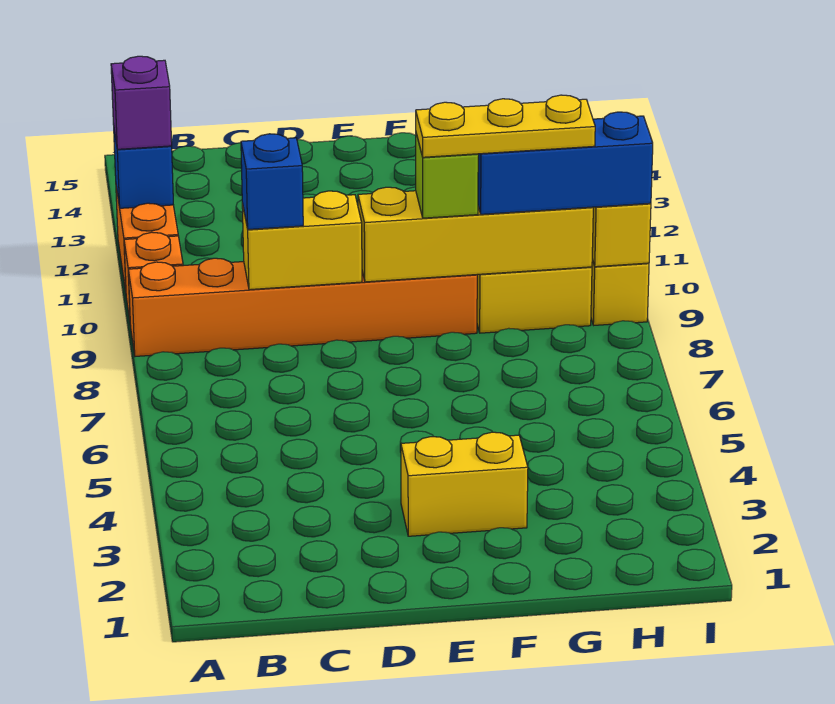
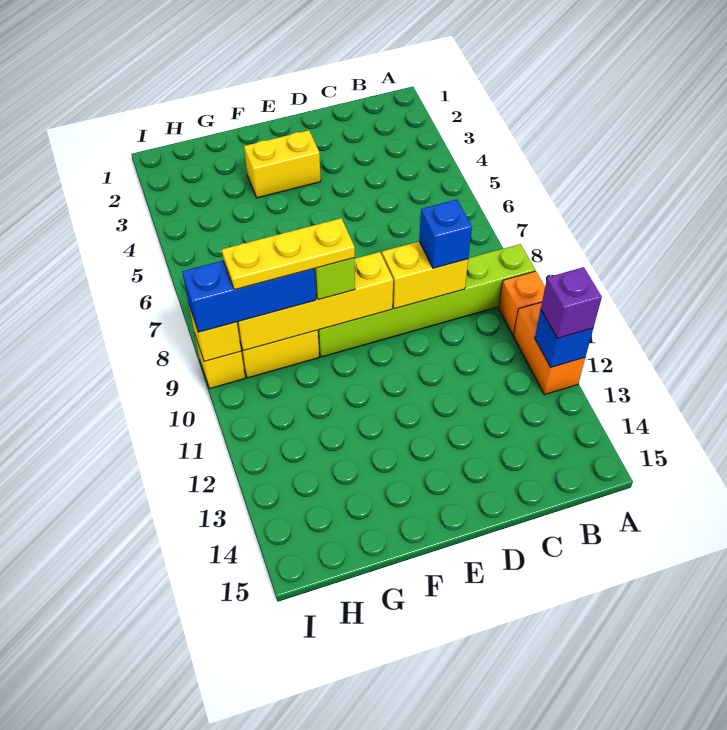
orange 1x6 brick [128,258,477,356] -> lime 1x6 brick [318,244,535,357]

